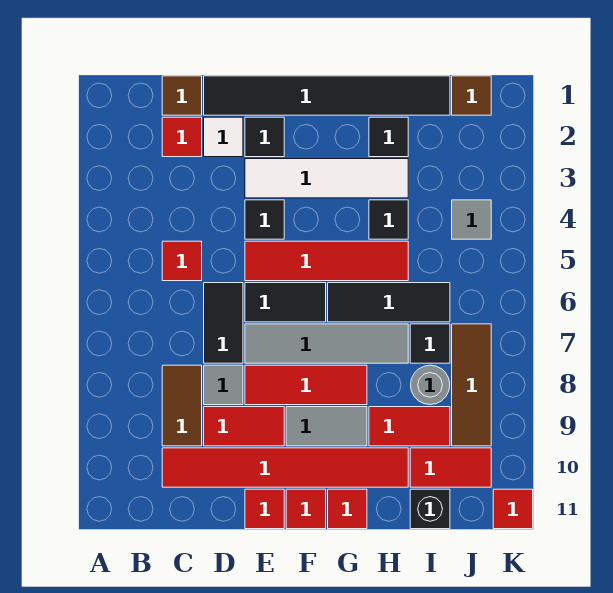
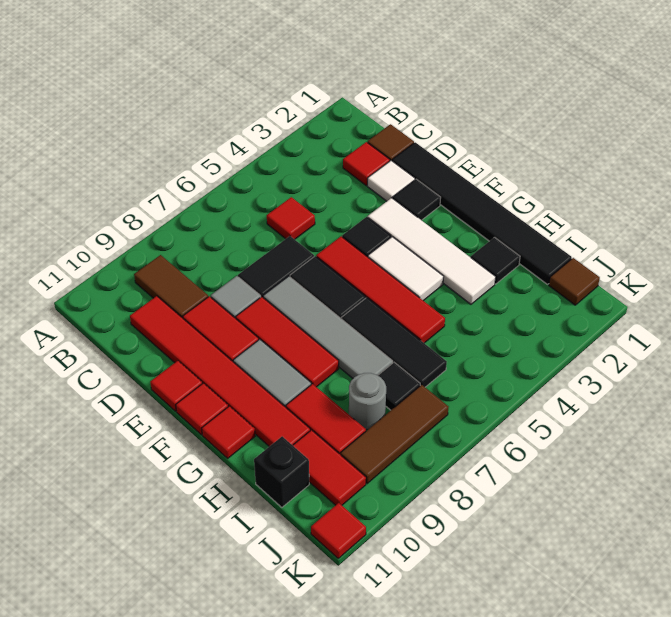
brown 1x2 tile [162,365,202,446] -> brown 1x2 tile turned to [134,255,208,318]
none -> white 1x2 tile [368,237,444,301]
black 1x1 tile [369,200,408,239] -> none
grey 1x1 tile [452,200,491,239] -> none

